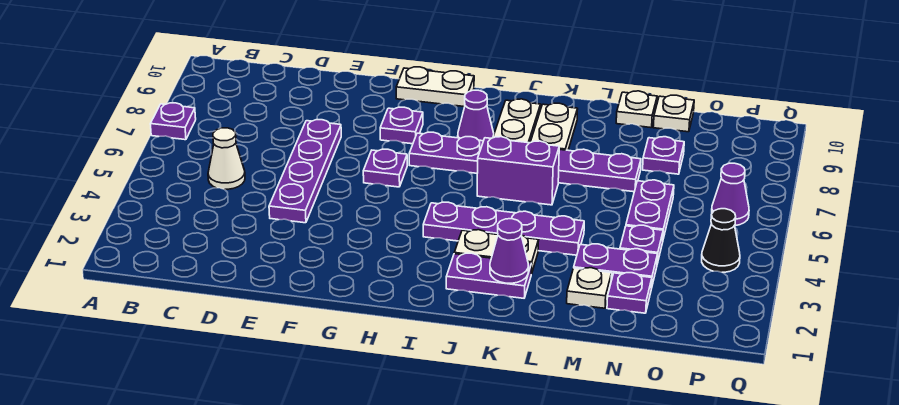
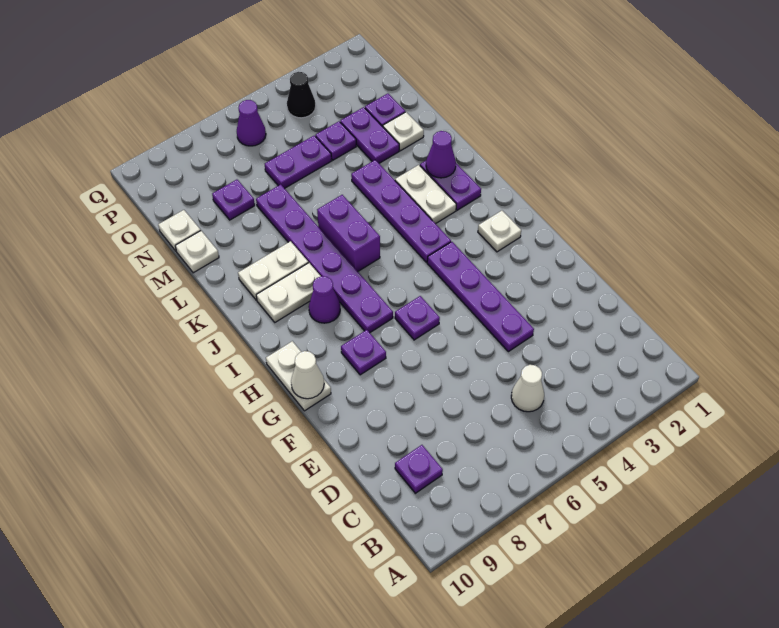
purple 1x1 plate [150,103,196,140] -> purple 1x1 plate moved to [395,445,443,493]
purple 1x4 plate [269,120,341,223] -> purple 1x4 plate turned to [427,242,534,352]
none -> white 1x1 cone [291,351,324,399]
none -> white 1x1 plate [478,211,521,252]

